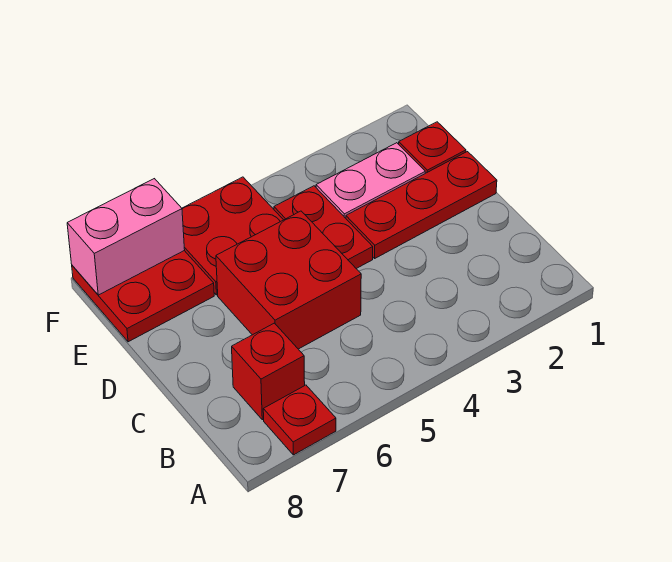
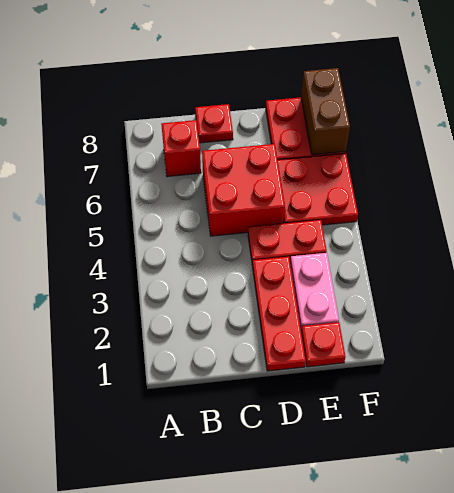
red 1x1 plate [263,385,336,455] -> red 1x1 plate moved to [195,104,233,143]
pink 1x2 brick [67,179,185,295] -> brown 1x2 brick [301,68,350,155]

